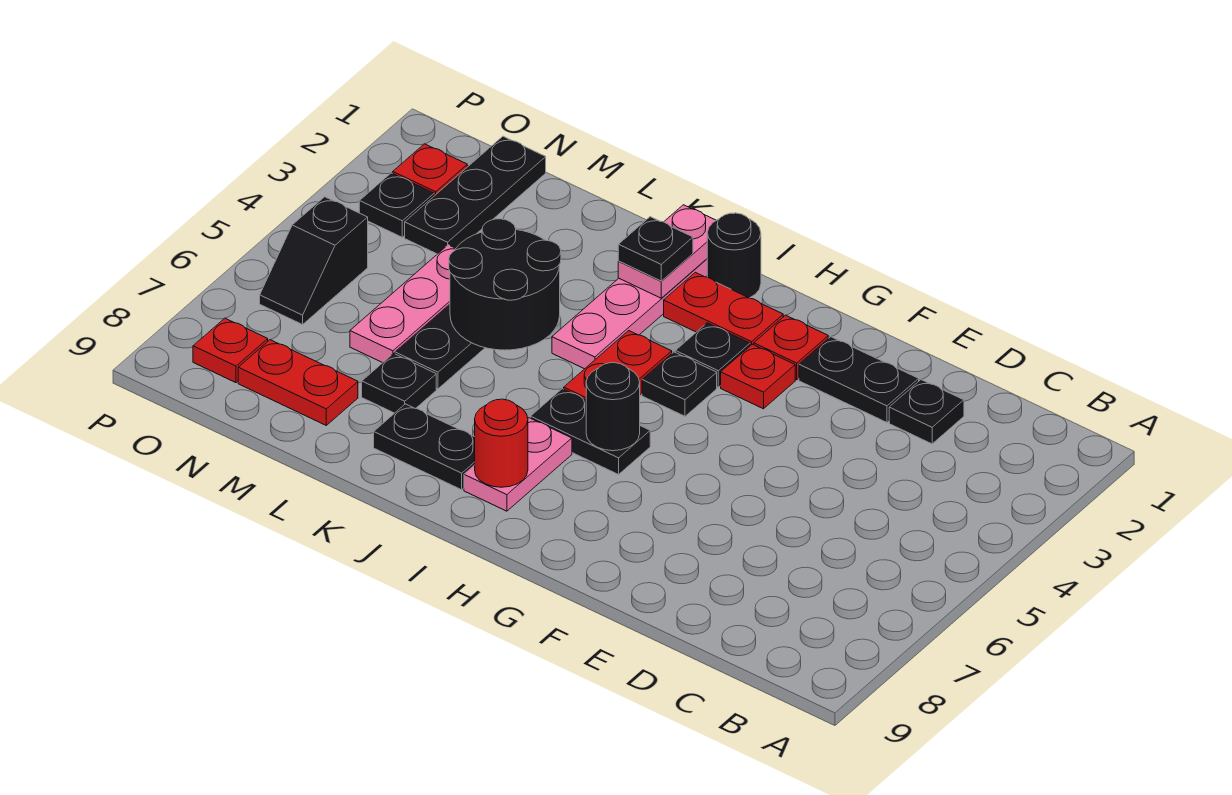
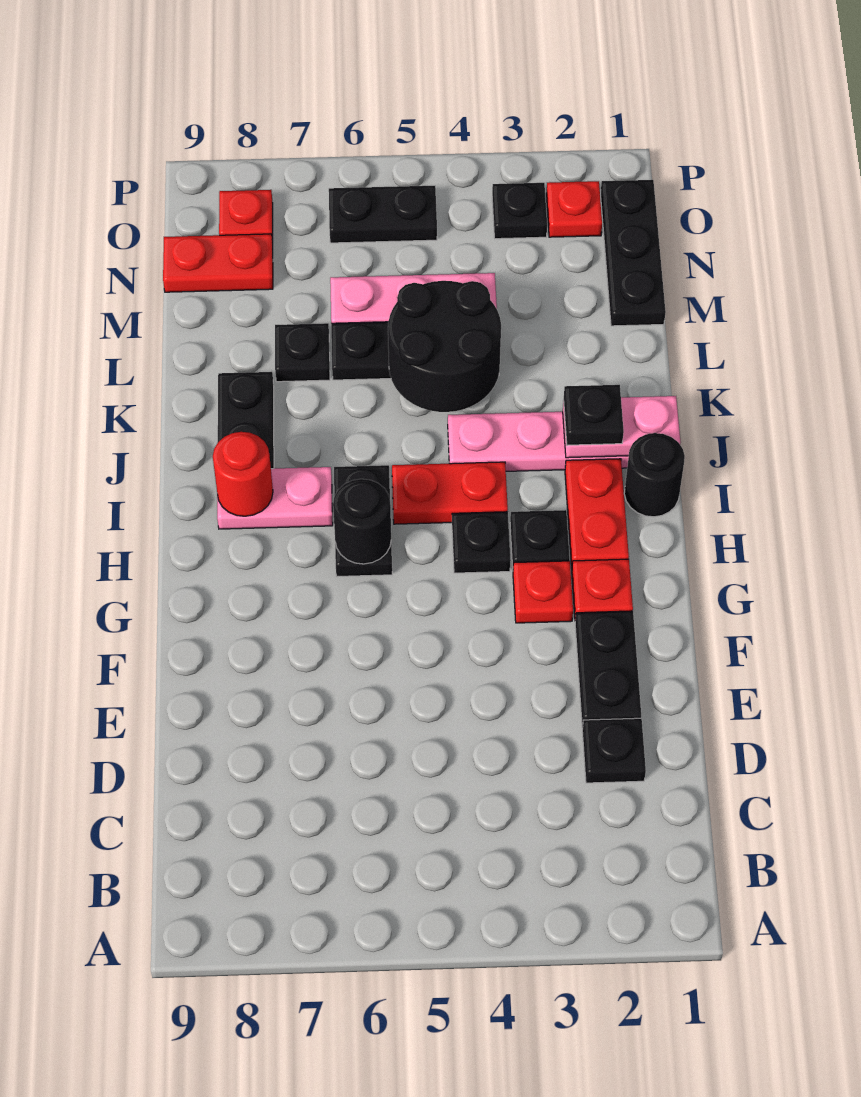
red 1x2 plate [238,340,358,425] -> red 1x2 plate turned to [163,234,273,292]
black 1x3 plate [405,136,546,254] -> black 1x3 plate turned to [601,180,666,326]
black 1x2 slope [260,197,368,325] -> black 1x2 plate [329,186,437,243]

